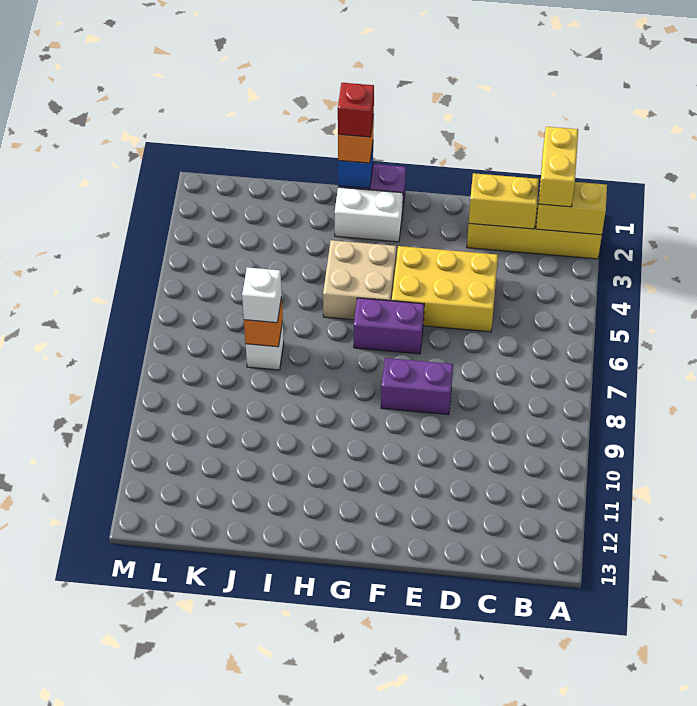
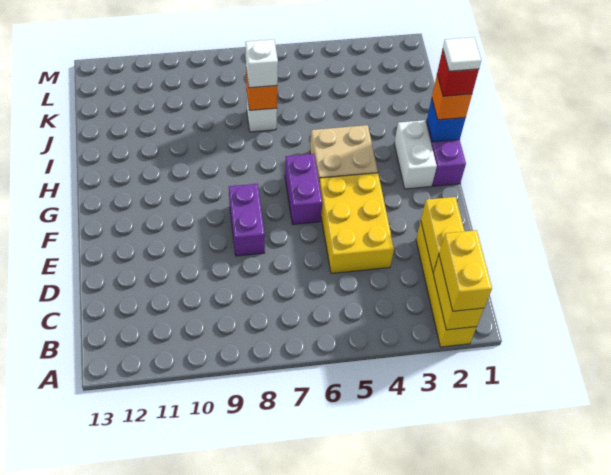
yellow 1x2 brick [539,127,578,207] -> yellow 1x2 brick turned to [439,230,492,311]
none -> white 1x1 tile [443,37,481,71]

